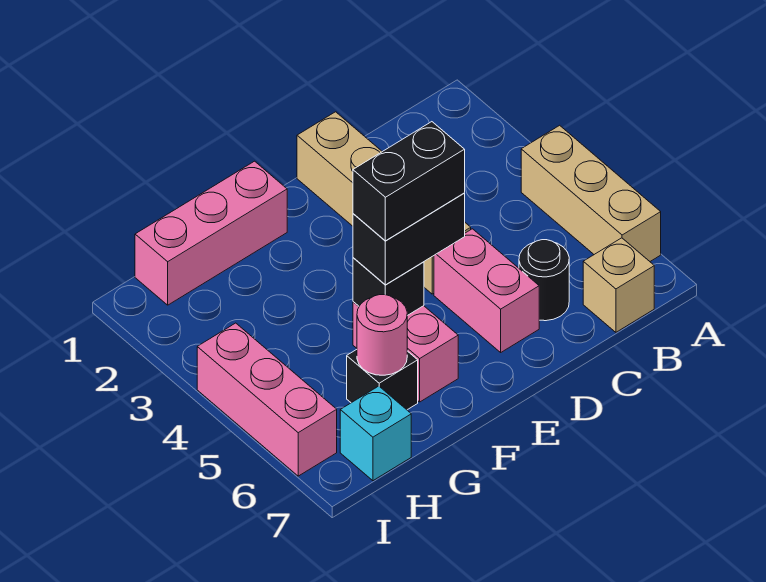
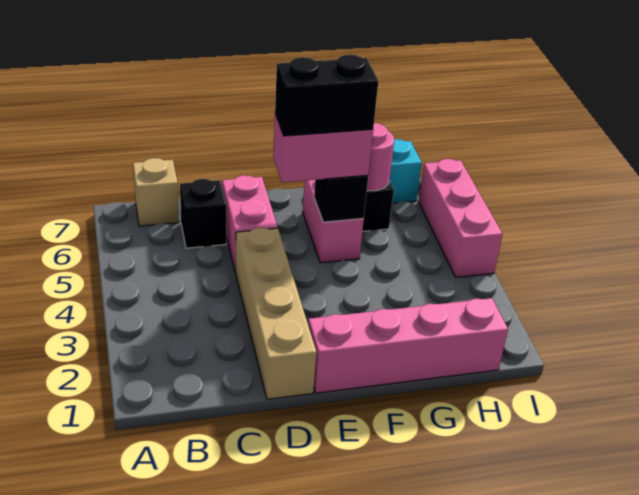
tan 1x3 brick [521,125,661,261] -> none
black 1x1 round brick [519,240,569,321] -> black 1x1 brick [180,179,226,248]
black 1x2 brick [353,193,465,285] -> pink 1x2 brick [273,114,373,183]
pink 1x3 brick [135,161,287,305] -> pink 1x4 brick [308,298,508,393]

